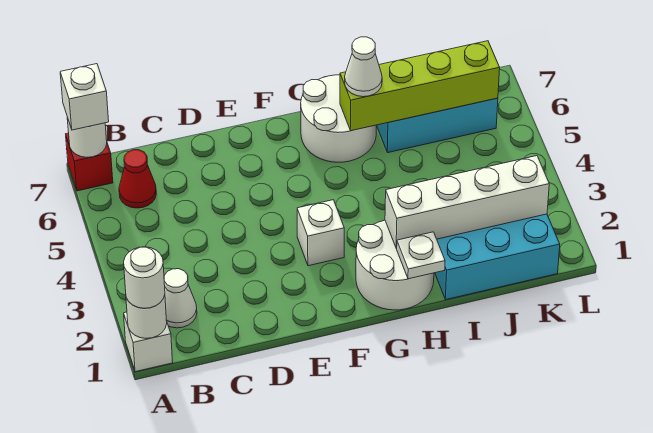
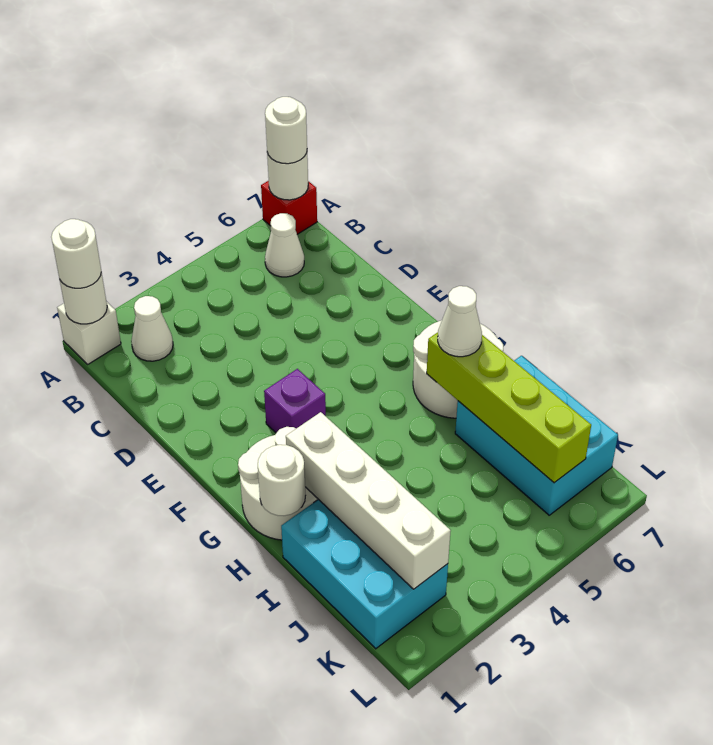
white 1x1 brick [60,64,109,130] -> white 1x1 round brick [265,97,307,164]
red 1x1 cone [119,150,156,208] -> white 1x1 cone [265,213,304,277]
white 1x1 brick [297,200,344,266] -> purple 1x1 brick [264,369,326,433]
white 1x1 plate [397,232,445,279] -> white 1x1 round brick [258,445,305,516]

